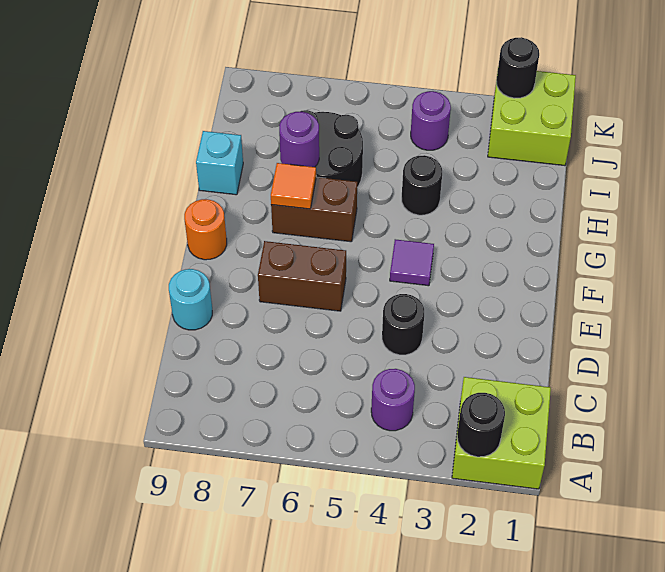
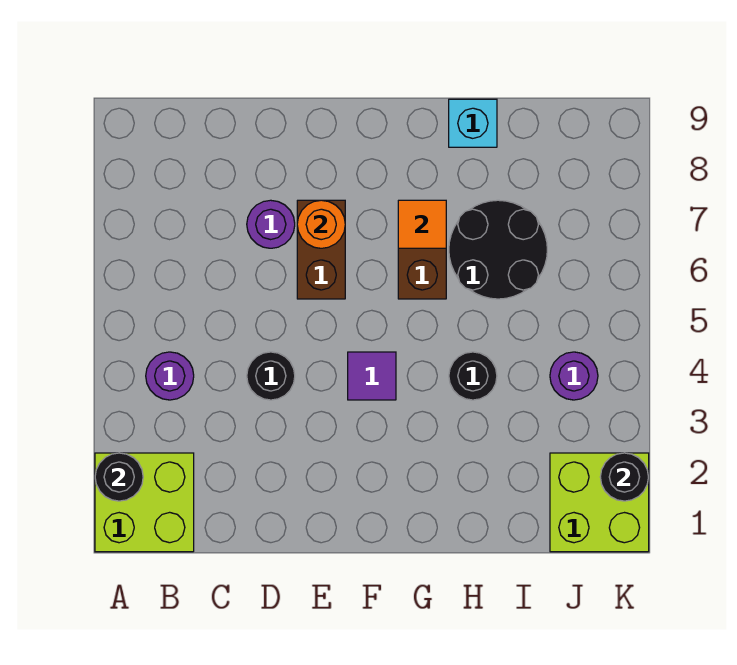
cyan 1x1 round brick [169,269,212,330] -> none
orange 1x1 round brick [184,199,227,260] -> orange 1x1 round brick moved to [297,200,345,248]
purple 1x1 round brick [279,112,319,167] -> purple 1x1 round brick moved to [247,200,295,248]

